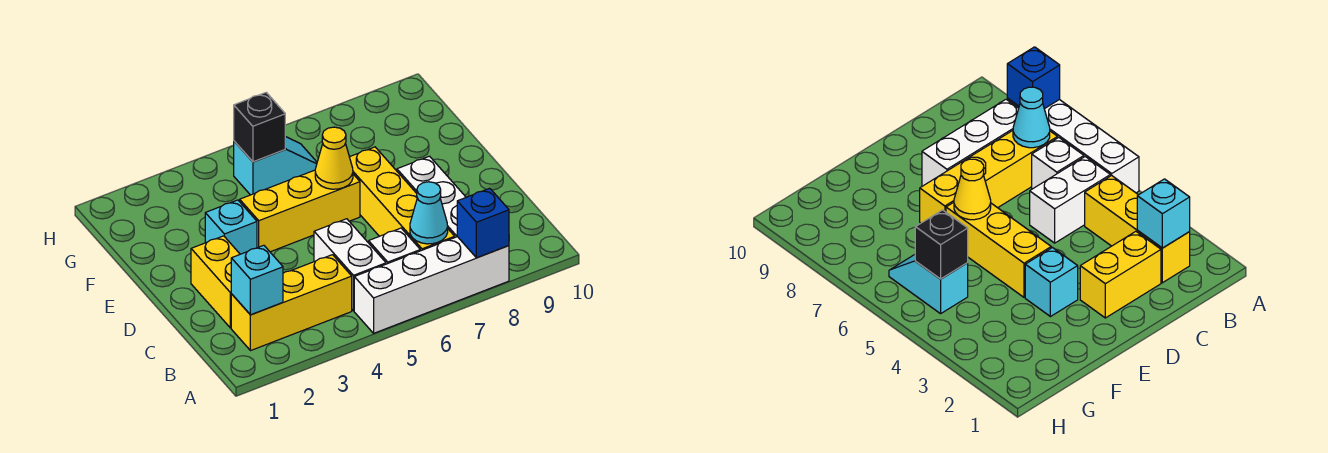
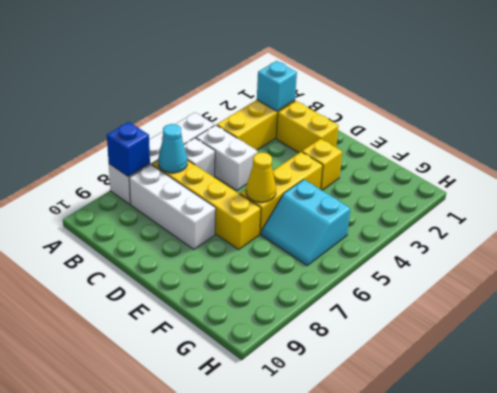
cyan 1x1 brick [205,200,257,254] -> yellow 1x1 brick [302,139,342,190]
cyan 1x2 slope [234,137,317,195] -> cyan 2x2 slope [261,180,350,265]
black 1x1 brick [234,92,285,162] -> none

